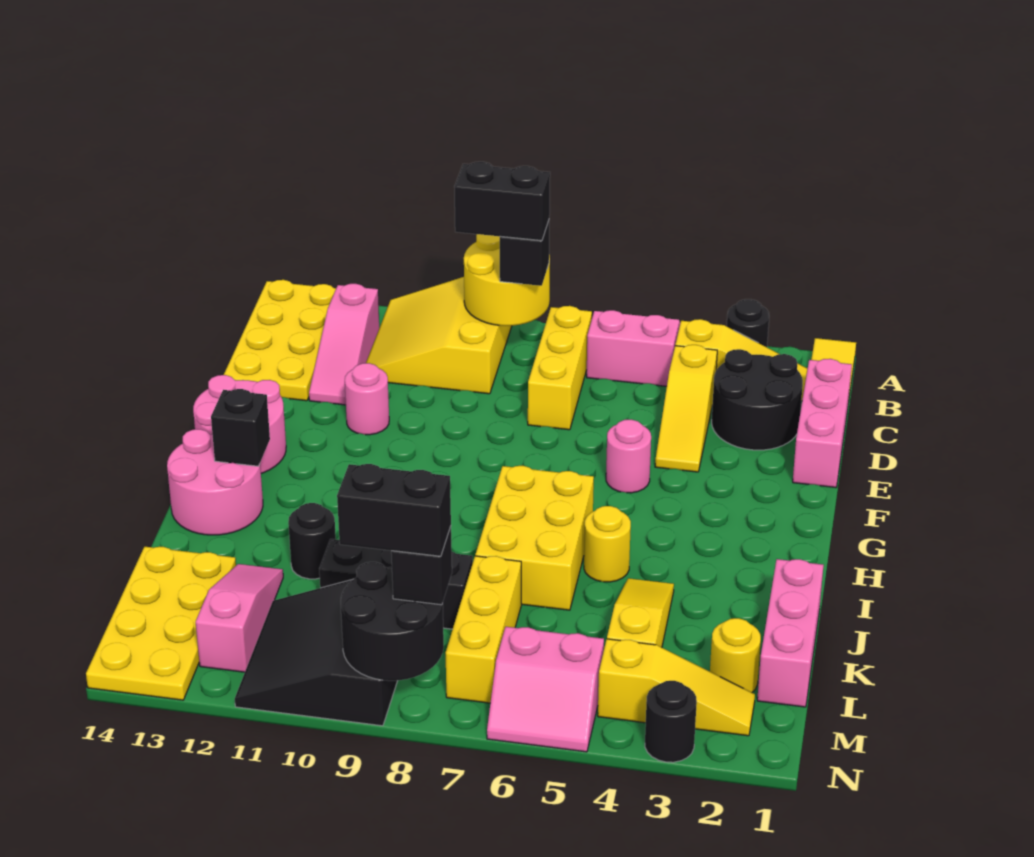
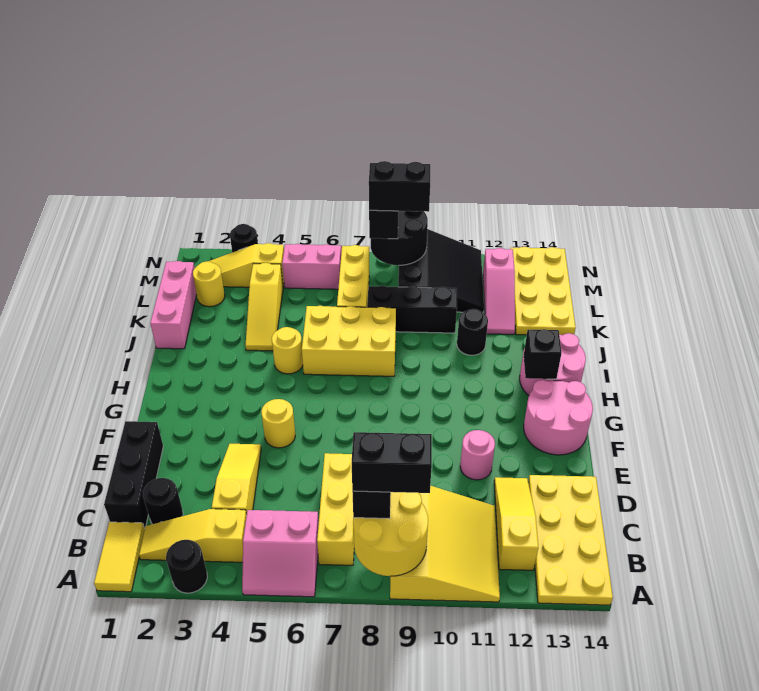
pink 1x3 slope [309,284,379,405] -> yellow 1x3 slope [494,477,538,570]
pink 1x3 brick [793,359,852,488] -> black 1x3 brick [104,421,163,529]
black 2x2 round brick [712,349,803,450] -> black 1x1 round brick [143,478,183,524]
pink 1x1 round brick [606,419,651,493] -> yellow 1x1 round brick [261,399,295,448]
yellow 2x3 brick [475,466,594,610] -> yellow 2x3 brick turned to [302,306,396,376]

